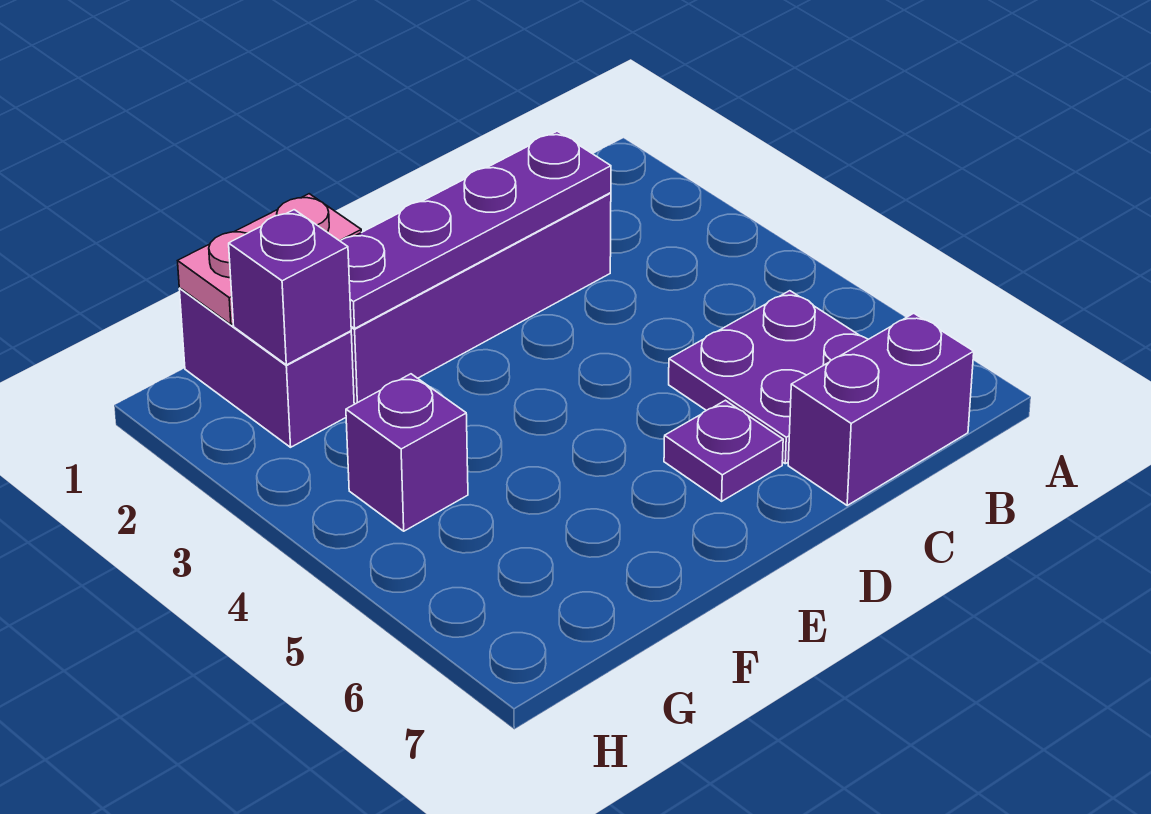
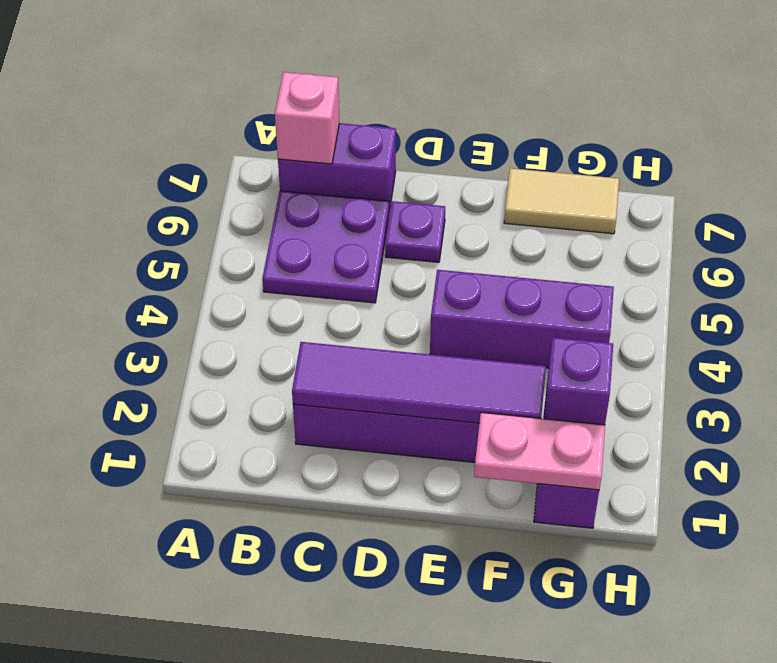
none -> pink 1x1 brick [275,72,339,164]
purple 1x4 plate [340,131,611,329] -> purple 1x4 tile [292,342,546,423]
none -> tan 1x2 tile [504,168,619,234]
purple 1x1 brick [346,374,468,531] -> purple 1x3 brick [430,270,614,368]

